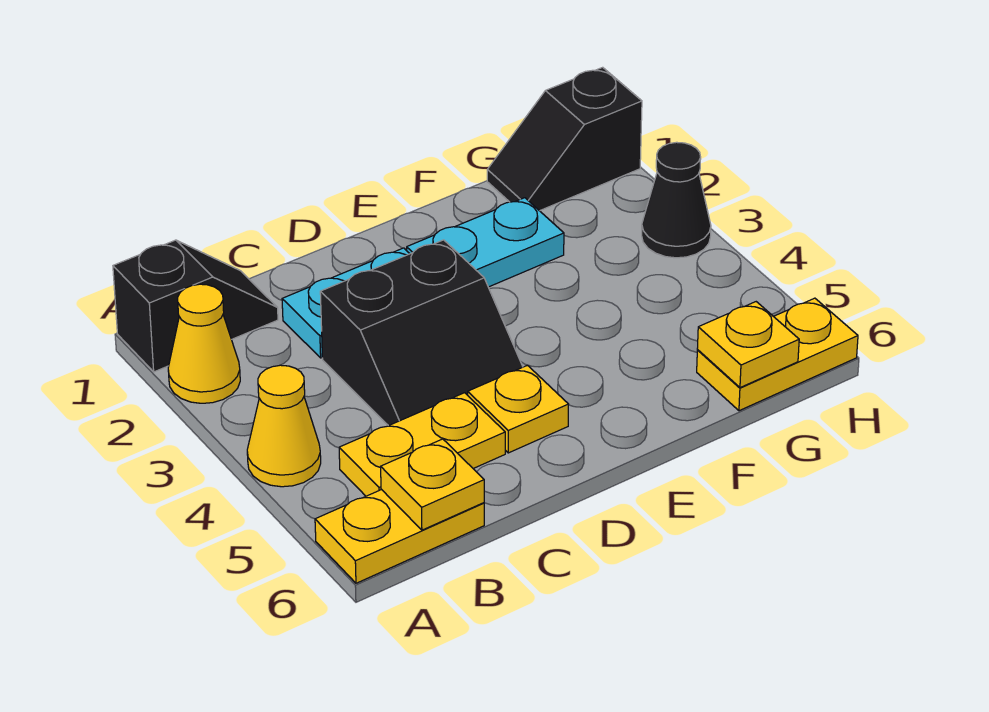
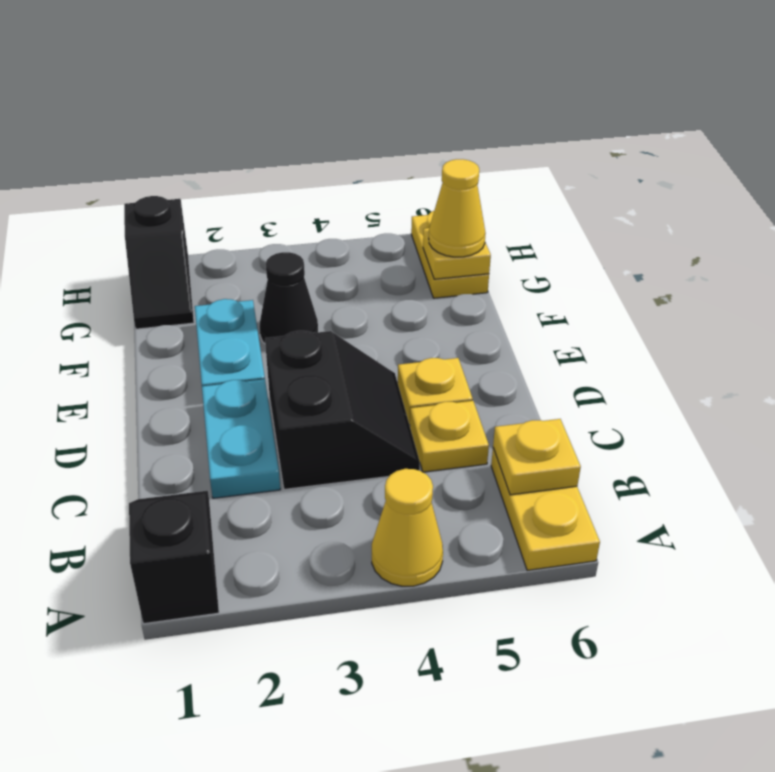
yellow 1x1 cone [168,284,240,403] -> yellow 1x1 cone moved to [429,159,486,257]
yellow 1x2 plate [339,393,505,496] -> yellow 1x1 plate [410,401,489,472]
black 1x1 cone [642,142,711,258] -> black 1x1 cone moved to [259,252,318,343]

